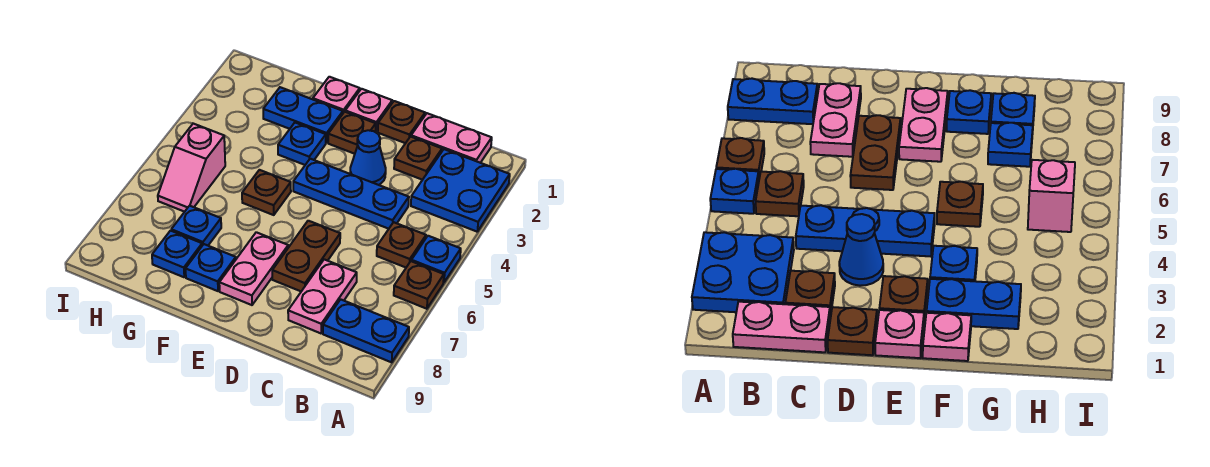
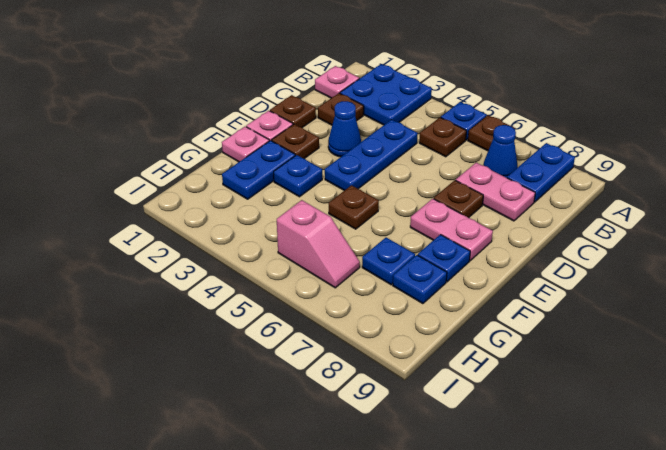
pink 1x2 plate [411,113,492,163] -> pink 1x1 plate [315,66,359,98]
none -> blue 1x1 cone [483,125,518,178]
brown 1x2 plate [272,221,340,291] -> brown 1x1 plate [434,180,483,218]

